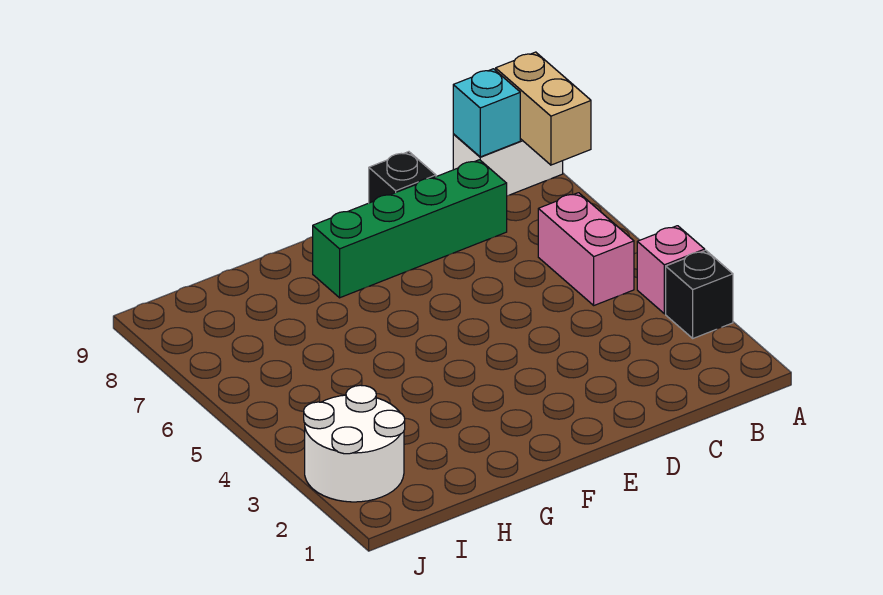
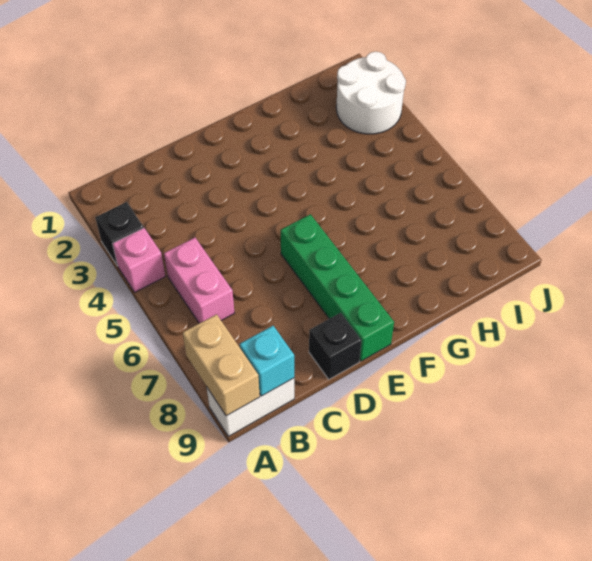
green 1x4 brick [313,160,507,298] -> green 1x4 brick turned to [280,214,394,361]

